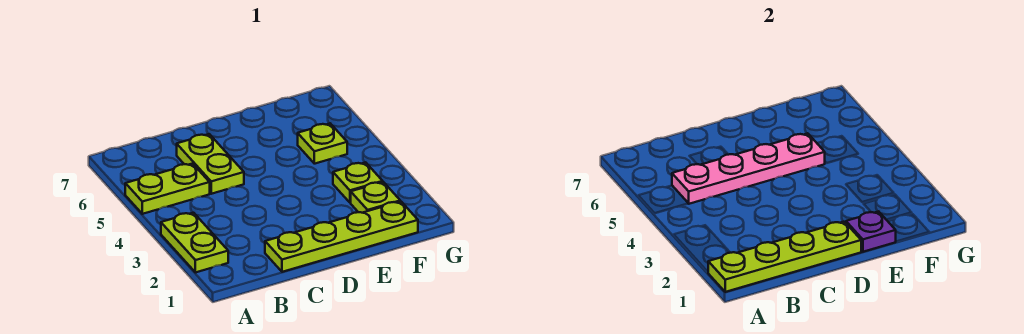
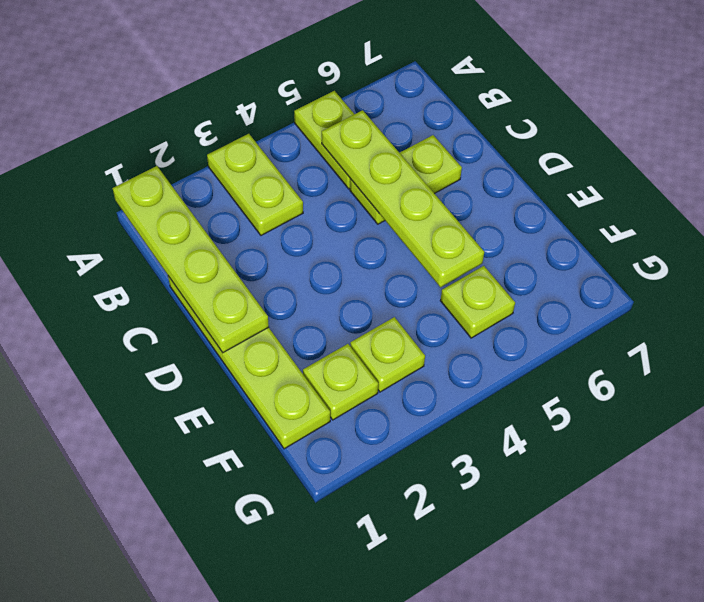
lime 1x2 plate [161,213,228,272] -> lime 1x2 plate turned to [207,134,303,235]
pink 1x4 plate [672,133,825,204] -> lime 1x4 plate [322,110,484,287]
purple 1x1 plate [846,211,896,252] -> none

